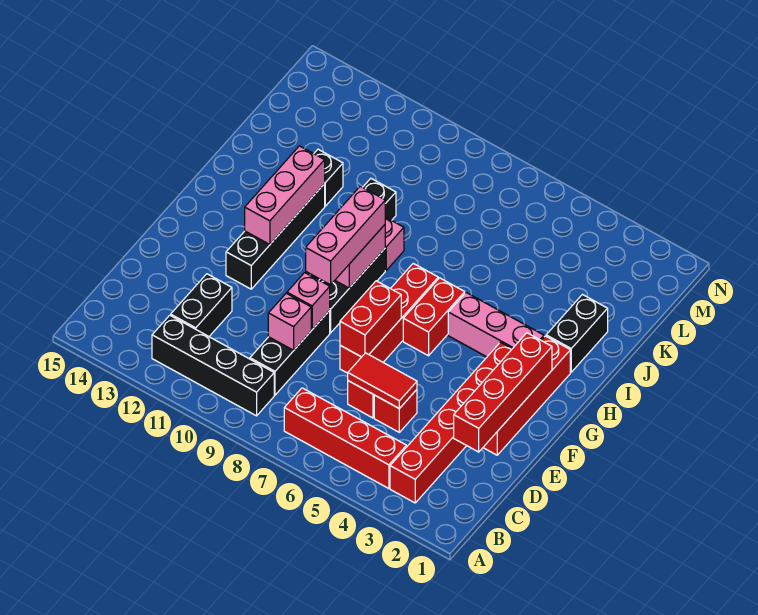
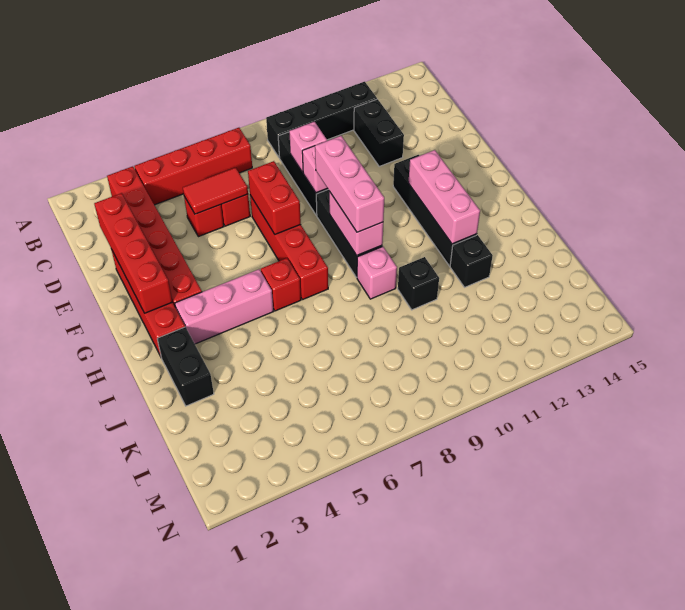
red 1x2 brick [403,278,465,356] -> red 1x1 brick [261,258,301,311]

